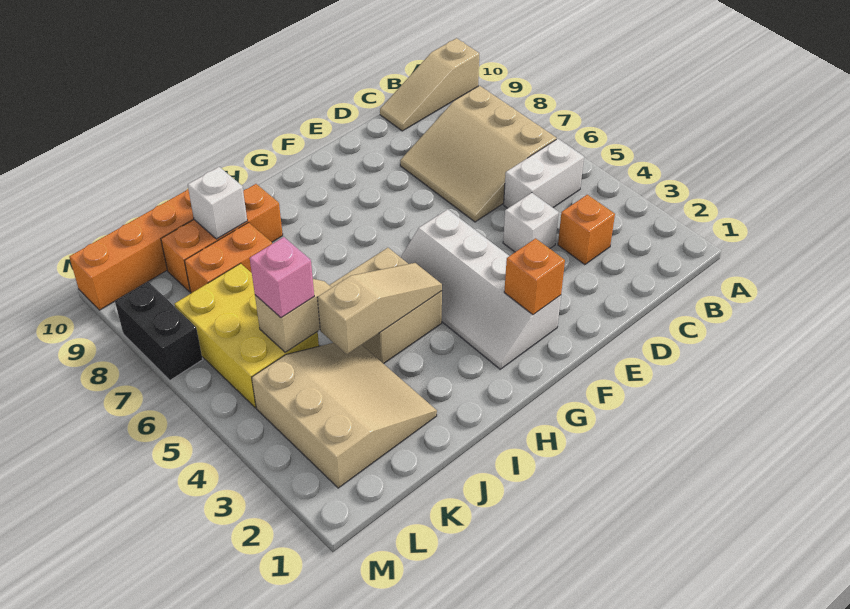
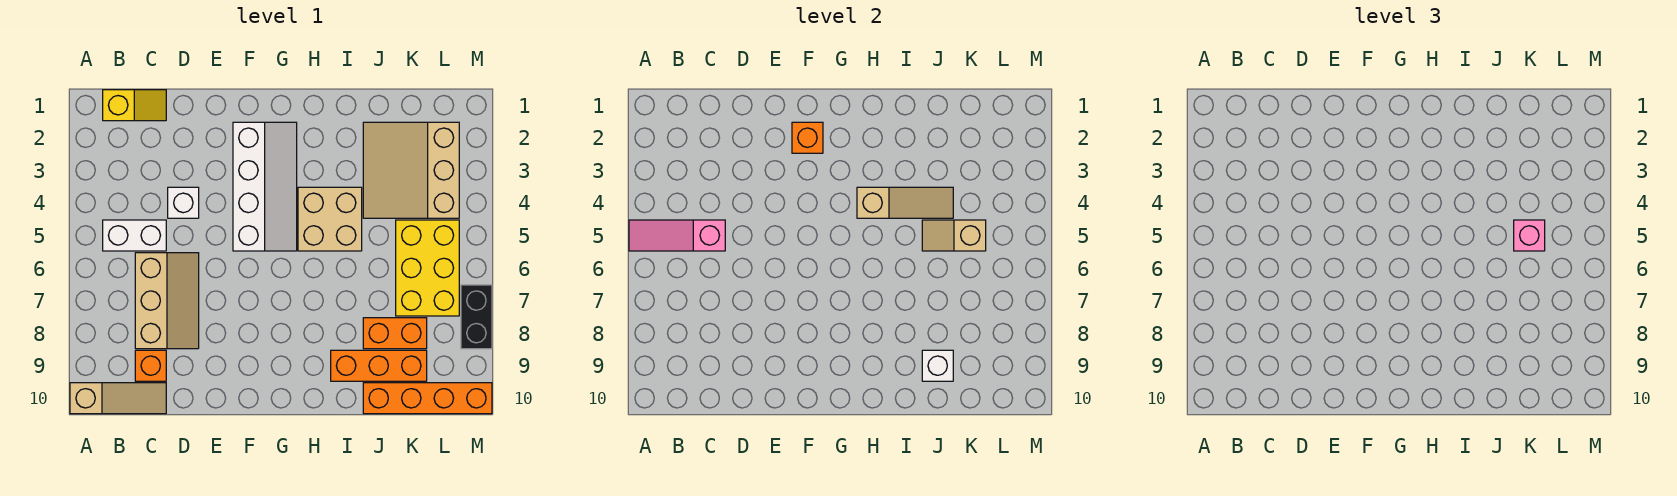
none -> pink 1x3 slope [629,220,725,251]
none -> yellow 1x2 slope [103,90,166,121]
tan 3x3 slope [400,86,556,222] -> tan 2x3 slope [135,253,199,349]
orange 1x1 brick [558,195,615,265] -> orange 1x1 brick moved to [135,350,166,381]
tan 1x3 slope [317,263,442,354] -> tan 1x3 slope turned to [857,187,953,218]

